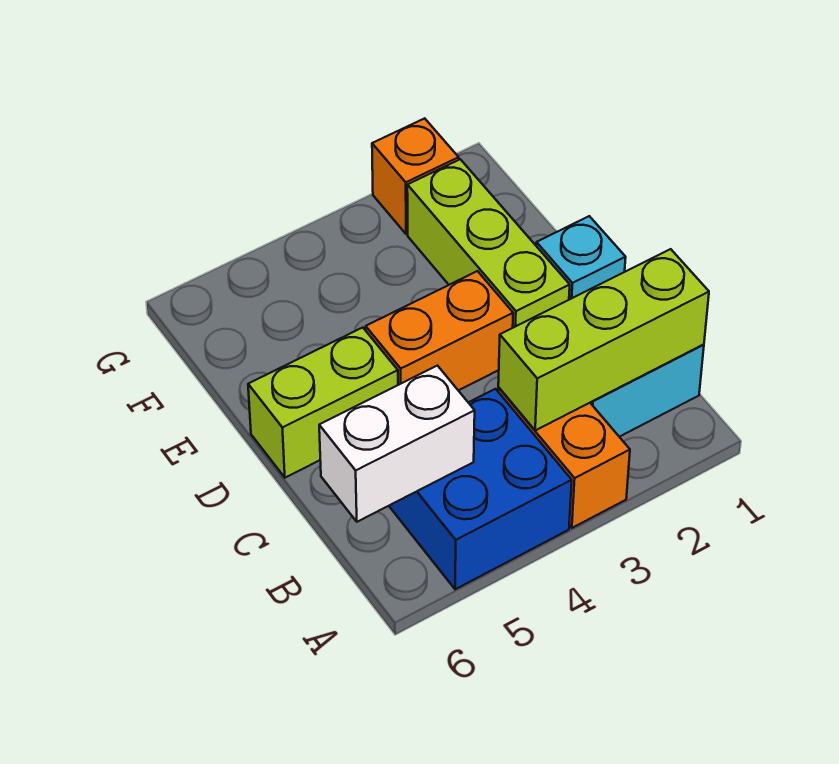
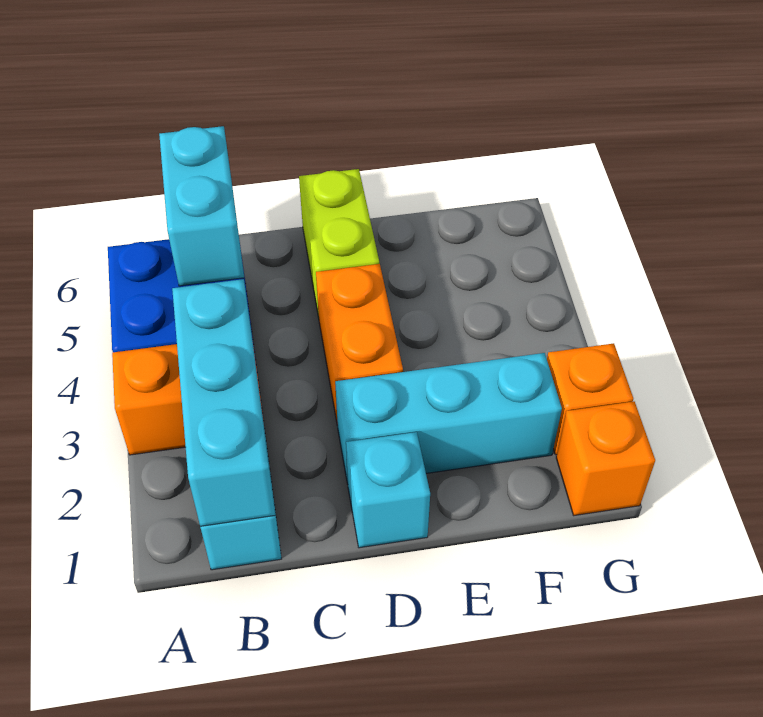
lime 1x3 brick [498,249,709,430] -> cyan 1x3 brick [172,279,275,526]
white 1x2 brick [319,366,475,522] -> cyan 1x2 brick [159,126,244,286]
lime 1x3 brick [407,159,570,328] -> cyan 1x3 brick [335,353,562,484]
none -> orange 1x1 brick [556,401,655,515]

